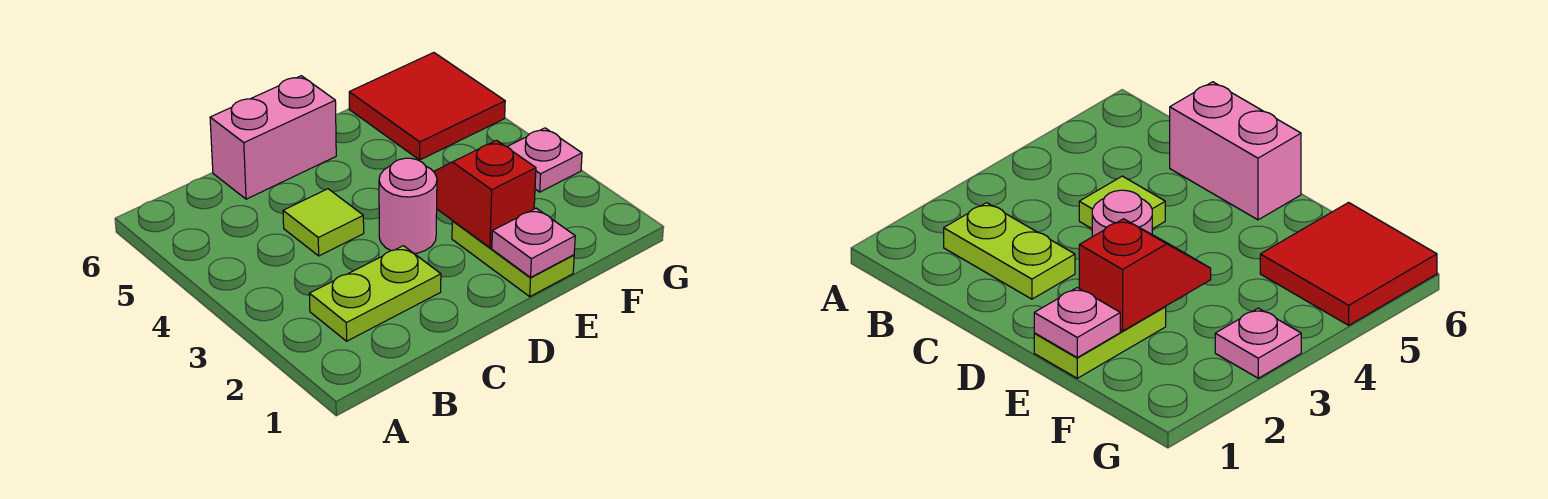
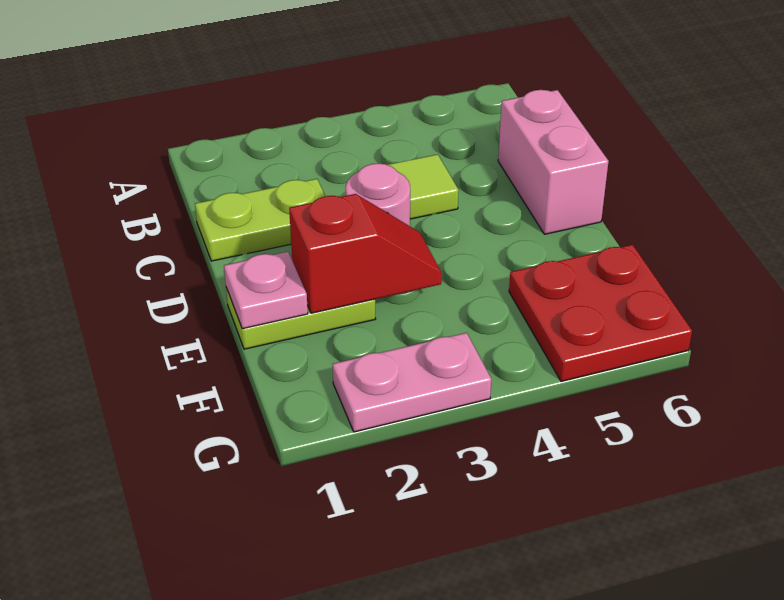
lime 1x2 plate [309,246,441,341] -> lime 1x2 plate turned to [195,179,325,261]
red 2x2 tile [349,53,505,160] -> red 2x2 plate [509,245,692,381]
pink 1x1 plate [507,128,582,192] -> pink 1x2 plate [333,333,491,432]

